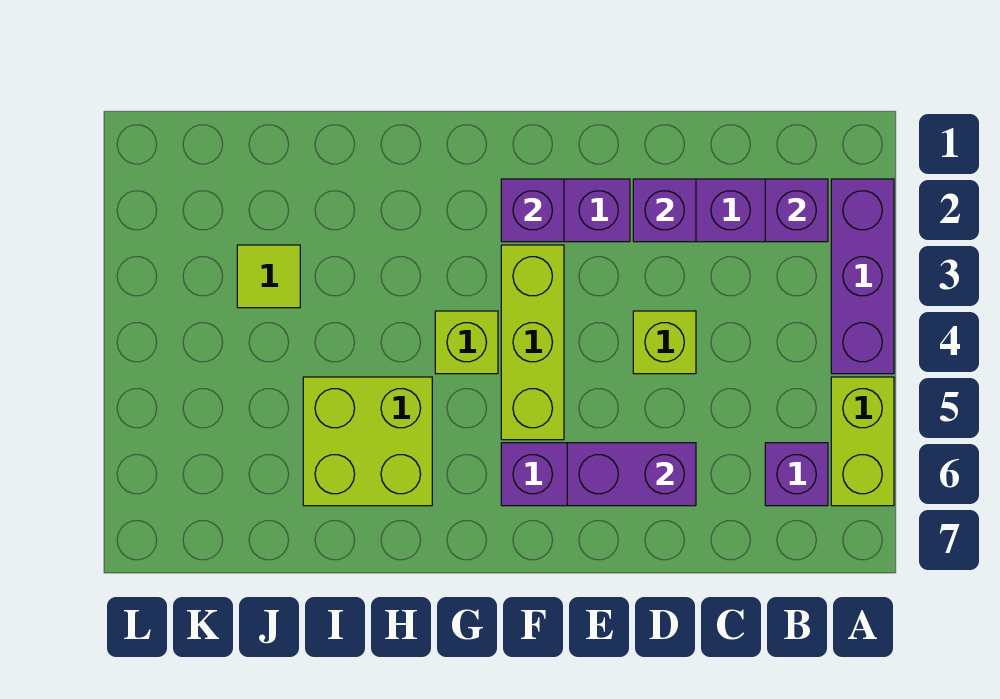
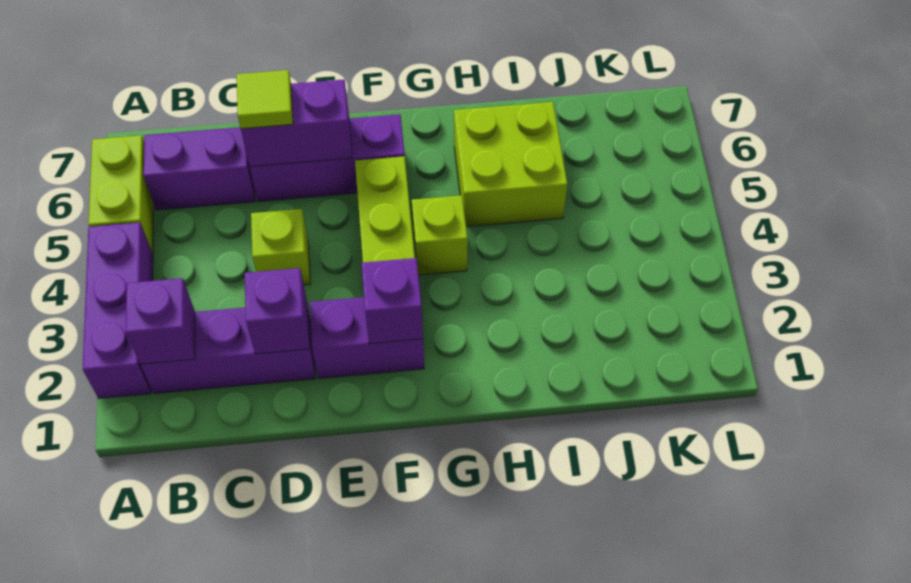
purple 1x1 brick [765,443,828,506] -> purple 1x2 brick [144,127,255,210]
lime 1x1 tile [237,245,300,308] -> lime 1x1 tile moved to [237,70,293,129]

